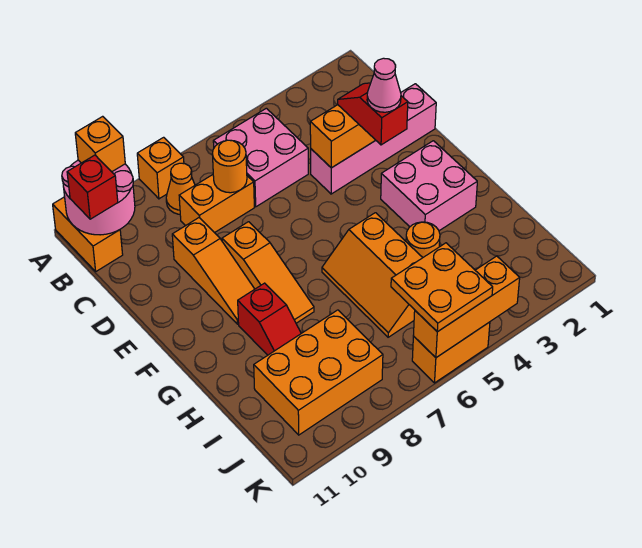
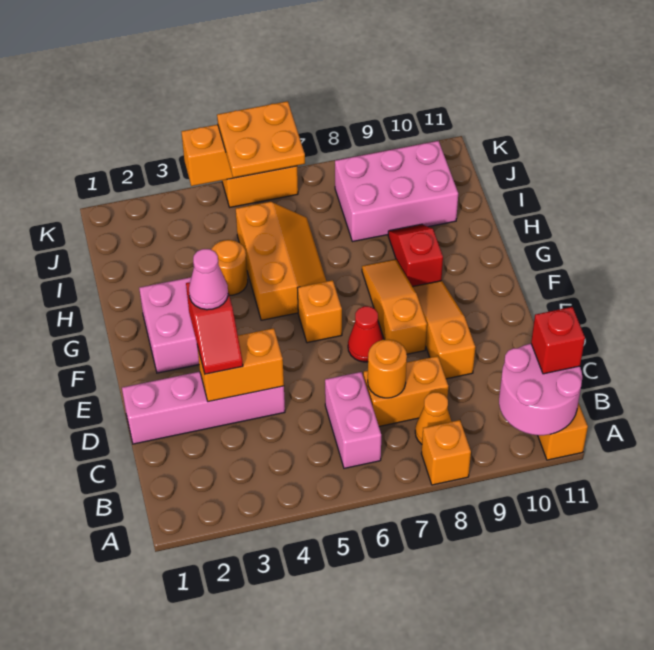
orange 1x1 brick [75,116,125,172] -> orange 1x1 brick moved to [298,280,342,343]
pink 2x2 brick [213,108,308,207] -> pink 1x2 brick [325,372,381,468]
none -> red 1x1 cone [348,306,384,362]
orange 2x3 brick [254,310,383,435] -> pink 2x3 brick [335,141,458,242]

